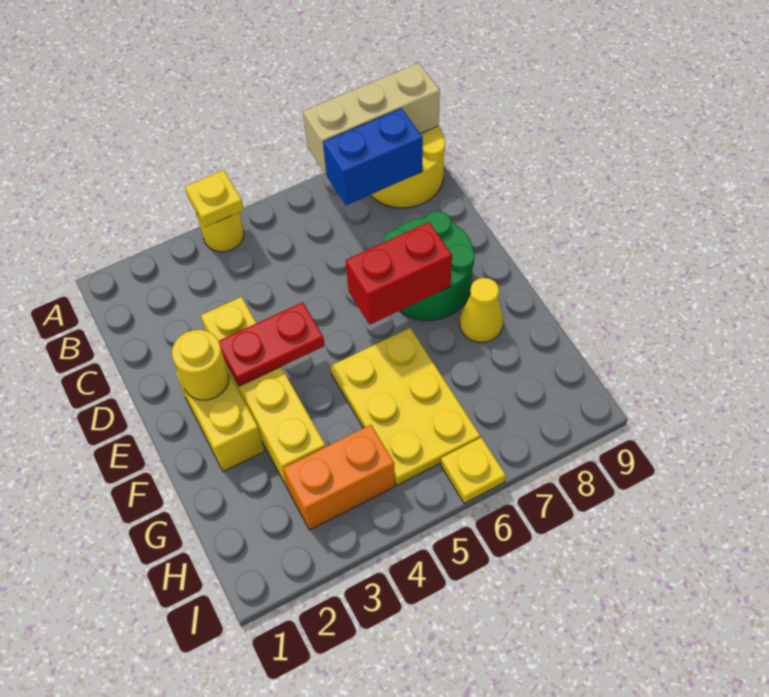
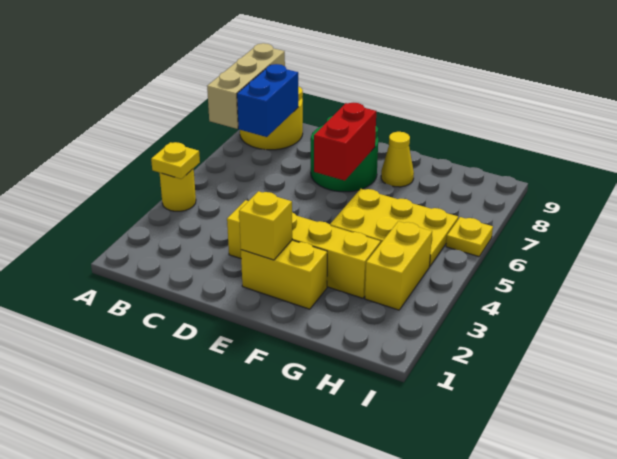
yellow 1x1 round brick [172,330,229,400] -> yellow 1x1 brick [239,191,292,260]
red 1x2 plate [219,302,325,386] -> none
orange 1x2 brick [283,425,395,530] -> yellow 1x2 brick [365,221,432,310]

